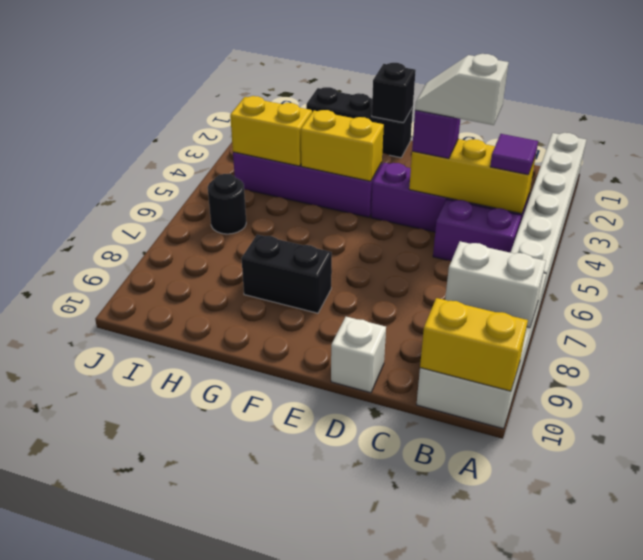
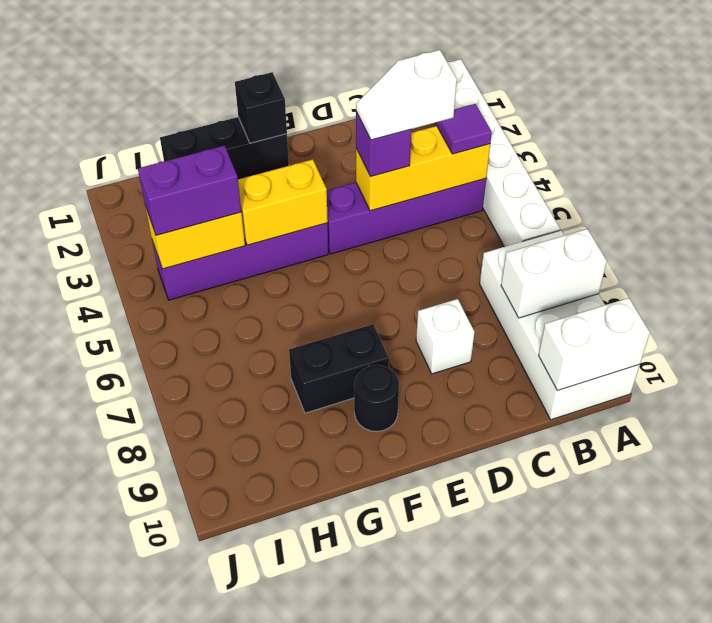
yellow 1x2 brick [420,298,528,391] -> white 1x2 brick [539,298,650,391]
purple 1x2 brick [433,199,521,261] -> purple 1x2 brick moved to [138,146,241,235]
white 1x1 brick [331,317,386,393] -> white 1x1 brick moved to [416,299,475,374]
black 1x1 round brick [208,174,246,234] -> black 1x1 round brick moved to [354,365,399,431]

